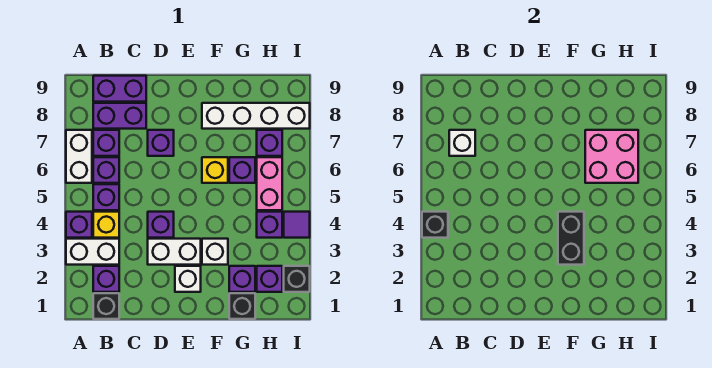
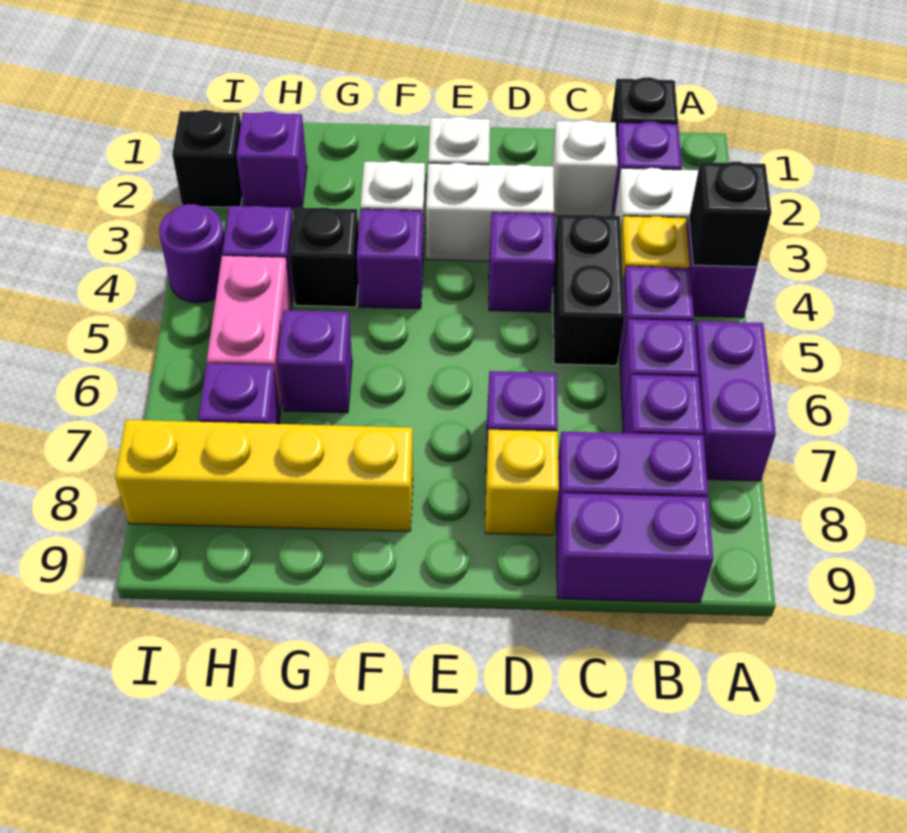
white 1x2 brick [66,130,92,183] -> purple 1x2 brick [695,321,776,481]
white 1x1 brick [449,130,475,156] -> white 1x1 brick moved to [552,120,618,216]
black 1x2 brick [558,212,584,265] -> black 1x2 brick moved to [553,214,625,366]
yellow 1x1 brick [202,157,228,183] -> yellow 1x1 brick moved to [485,430,559,535]
white 1x4 brick [202,103,310,129] -> yellow 1x4 brick [115,420,413,531]
black 1x1 brick [229,293,255,319] -> black 1x1 brick moved to [289,208,358,307]
purple 1x1 brick [229,266,255,292] -> purple 1x1 brick moved to [357,209,423,309]
pink 2x2 brick [585,130,638,183] -> none
purple 1x1 tile [284,212,310,238] -> purple 1x1 round brick [159,204,224,303]

